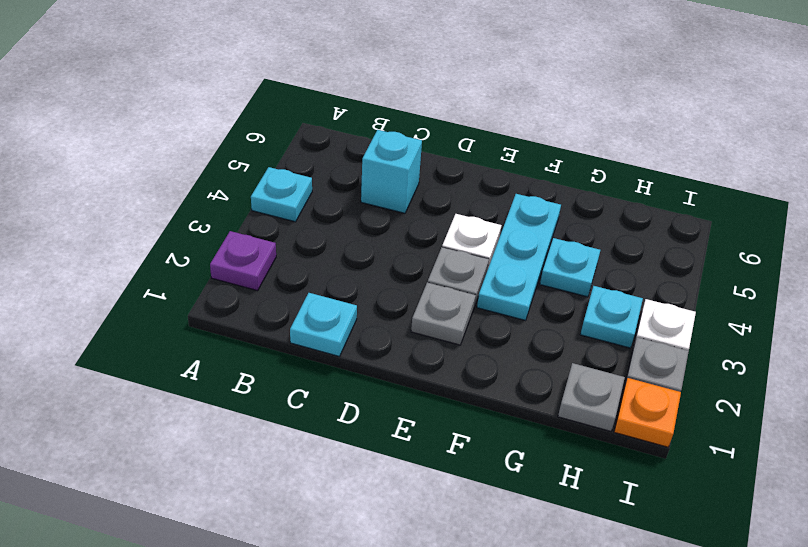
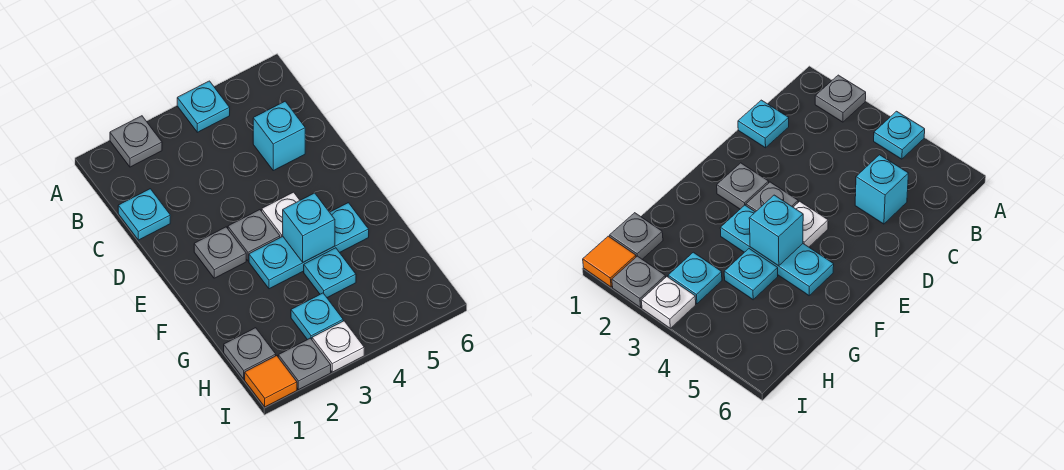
purple 1x1 plate [210,231,276,291] -> grey 1x1 plate [110,116,162,167]
none -> cyan 1x1 brick [283,193,335,262]
orange 1x1 plate [614,378,681,447] -> orange 1x1 tile [245,356,297,407]

